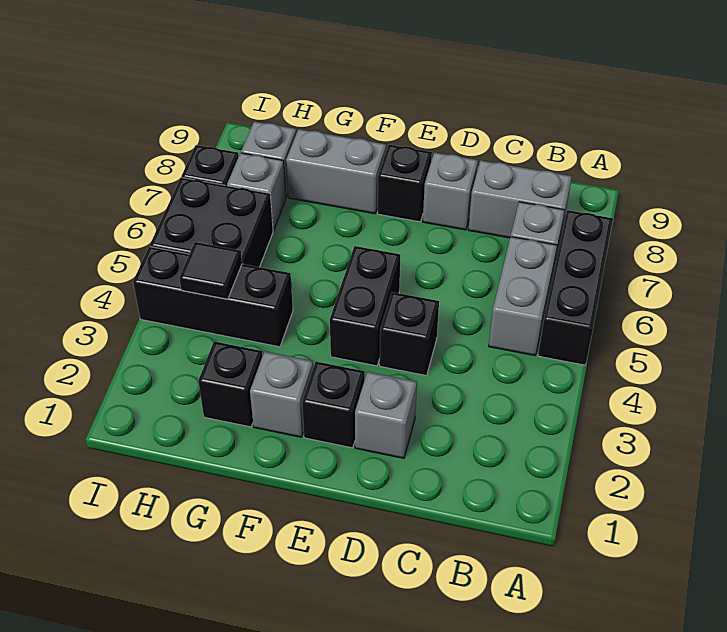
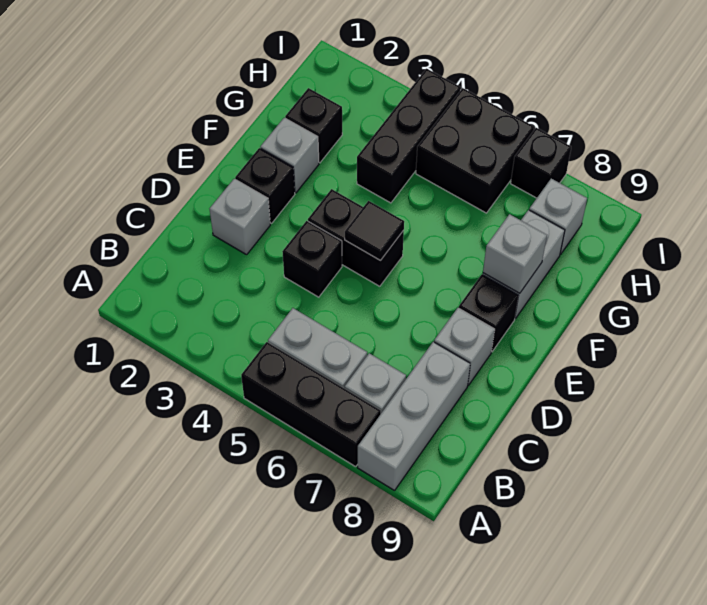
grey 1x2 brick [468,160,572,239] -> grey 1x3 brick [358,342,470,491]
black 1x1 tile [179,242,242,299] -> black 1x1 tile moved to [345,201,404,261]
grey 1x1 brick [227,153,286,231] -> grey 1x1 brick moved to [483,214,547,293]

